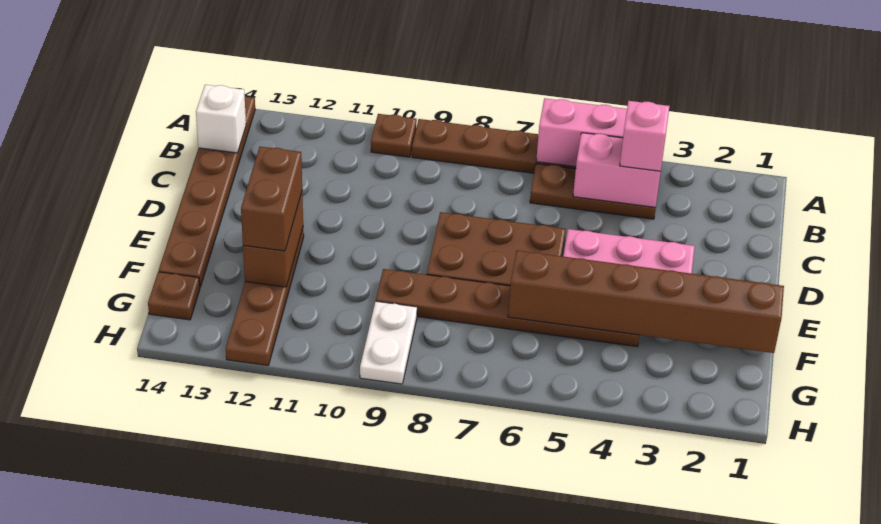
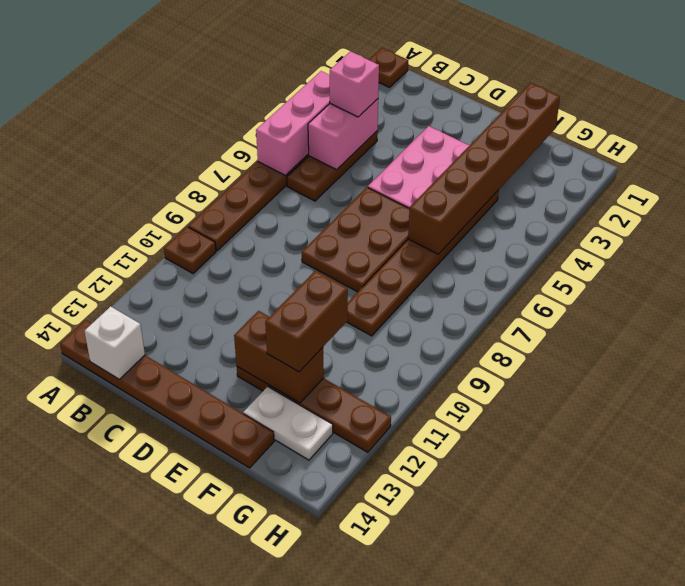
brown 1x2 brick [241,147,302,251] -> brown 1x2 brick turned to [265,271,348,372]
white 1x2 plate [360,301,417,384] -> white 1x2 plate moved to [243,387,333,460]
brown 1x1 plate [148,272,200,320] -> brown 1x1 plate moved to [369,48,408,87]

